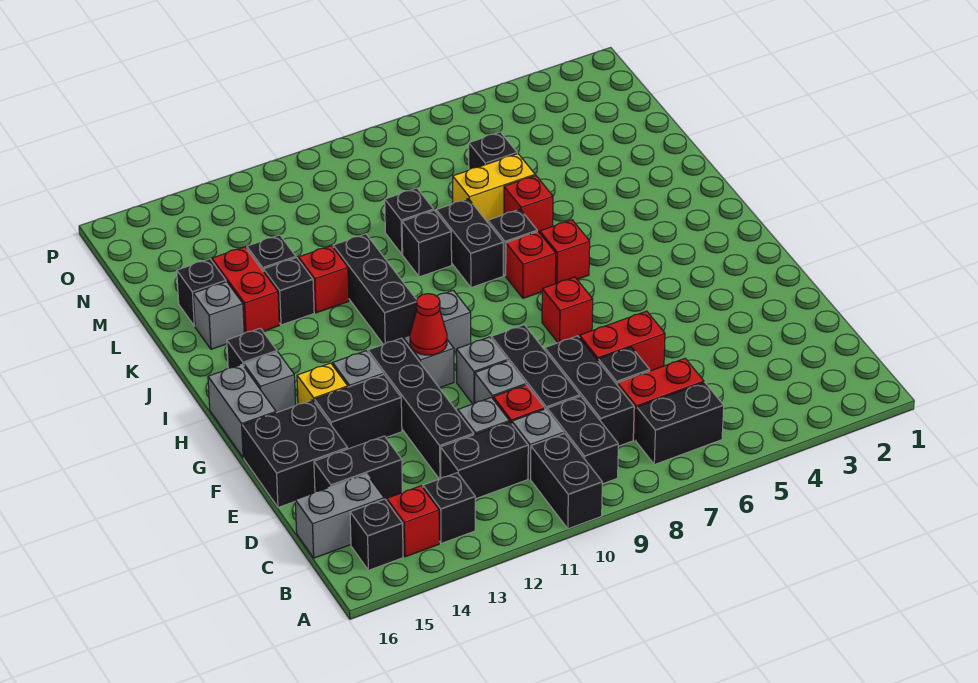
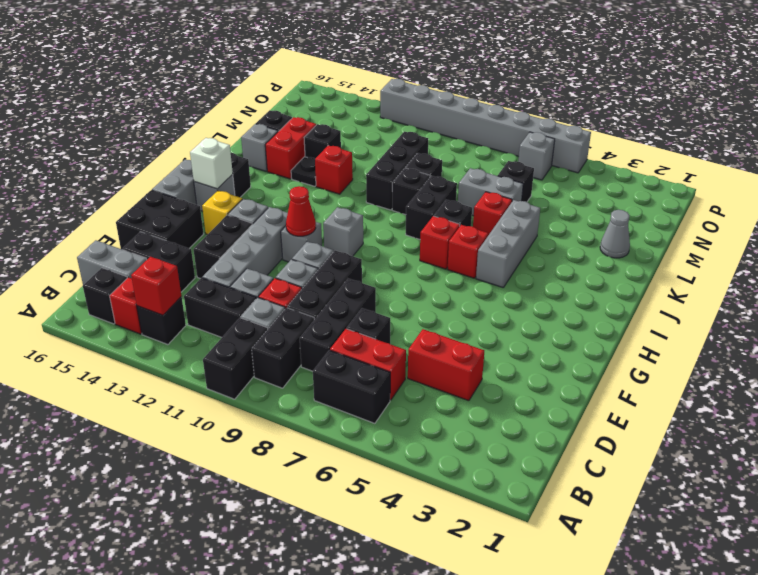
black 1x4 brick [368,338,474,479] -> grey 1x4 brick [202,207,288,288]
red 1x2 brick [580,311,665,371] -> red 1x2 brick moved to [408,329,484,401]
black 1x2 brick [315,375,402,449] -> black 1x2 brick turned to [193,215,252,279]
red 1x1 brick [542,277,593,343] -> red 1x1 brick moved to [131,257,181,315]
none -> white 1x1 brick [190,138,233,189]
none -> grey 1x3 brick [476,200,540,288]
black 1x3 brick [333,234,417,345] -> black 1x3 brick moved to [366,132,428,210]
black 1x1 brick [264,258,314,325] -> black 1x1 plate [291,157,316,186]
none -> grey 1x1 cone [600,210,630,258]
yellow 1x2 brick [453,154,535,222] -> grey 1x2 brick [458,168,523,216]
none -> grey 1x1 brick [518,132,555,180]
none -> grey 1x8 brick [380,79,591,173]

